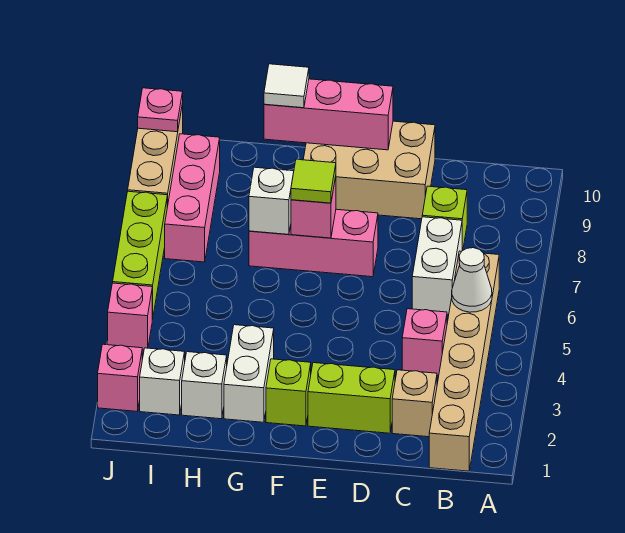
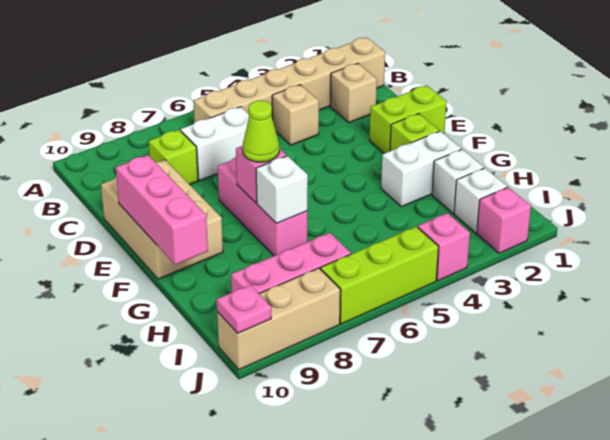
white 1x1 cone [452,248,492,312] -> none
pink 1x1 brick [402,309,447,376] -> tan 1x1 brick [272,85,319,145]
lime 1x2 brick [308,363,395,433] -> lime 1x2 brick turned to [369,85,447,153]
lime 1x1 tile [291,159,336,203] -> lime 1x1 cone [243,100,279,162]
white 1x1 tile [264,64,309,108] -> none

